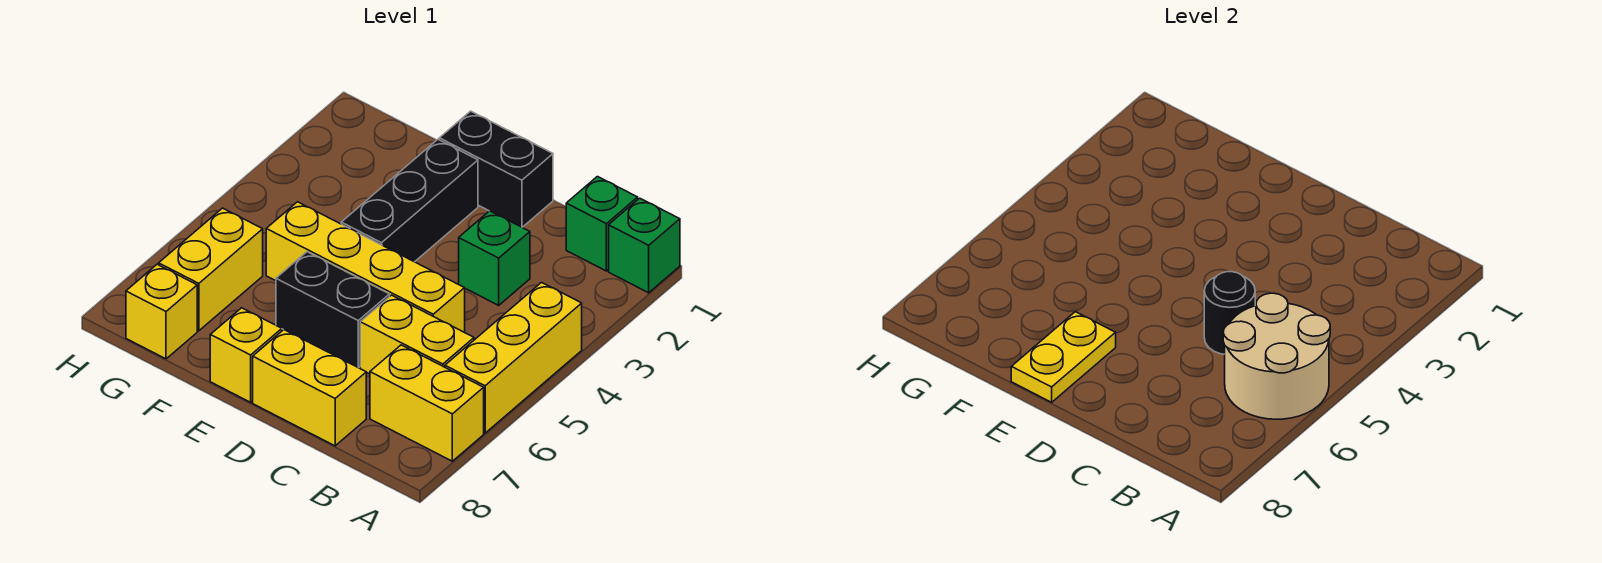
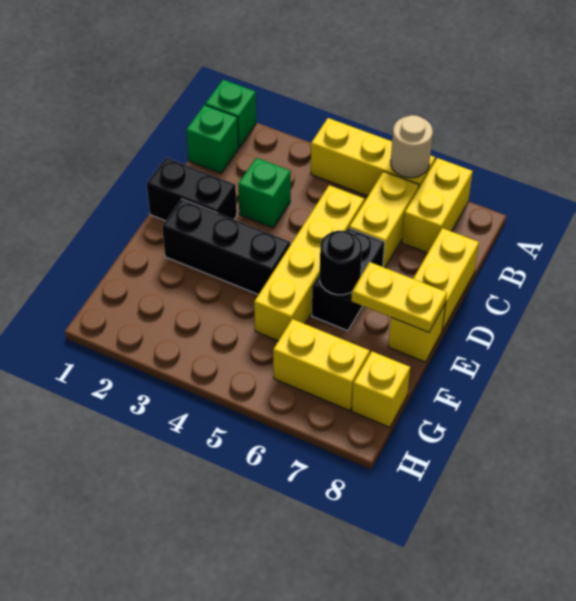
tan 2x2 round brick [1223,293,1330,419] -> tan 1x1 round brick [391,115,433,178]
black 1x1 round brick [1204,272,1255,354] -> black 1x1 round brick moved to [320,231,362,295]
black 1x2 brick [439,111,553,227] -> black 1x2 brick turned to [147,158,237,221]

